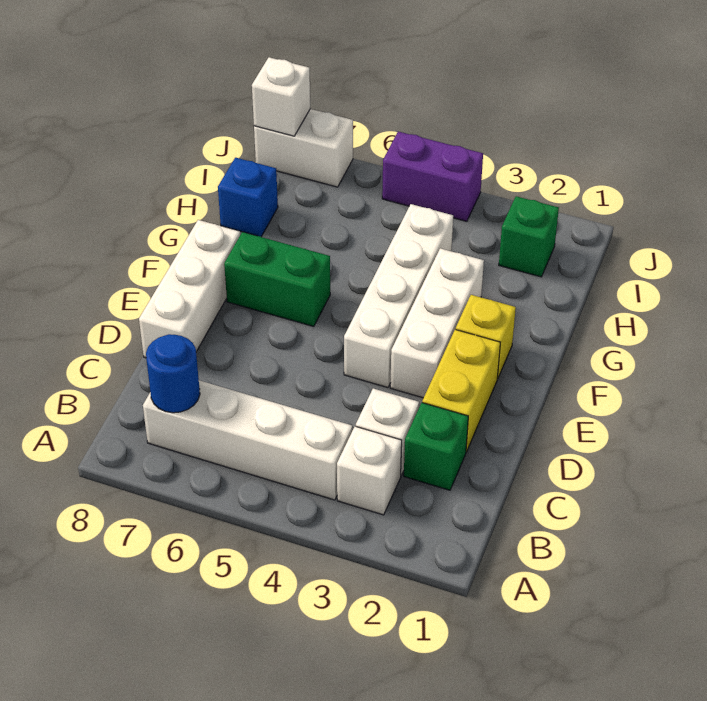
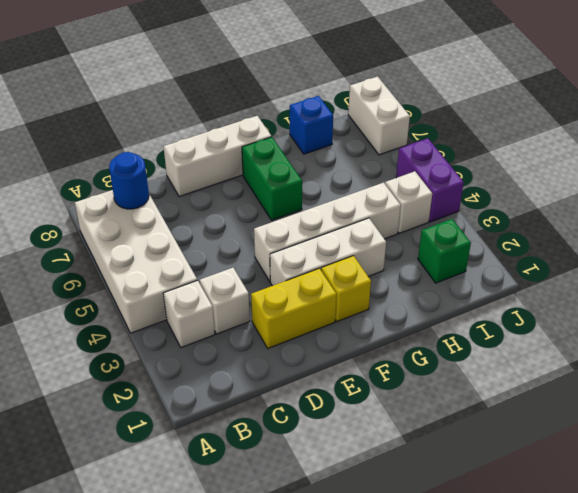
white 1x4 brick [143,380,352,500] -> white 2x4 brick [75,190,197,333]
green 1x1 brick [404,403,468,490] -> none
white 1x1 brick [252,57,310,136] -> white 1x1 brick moved to [385,171,432,233]

